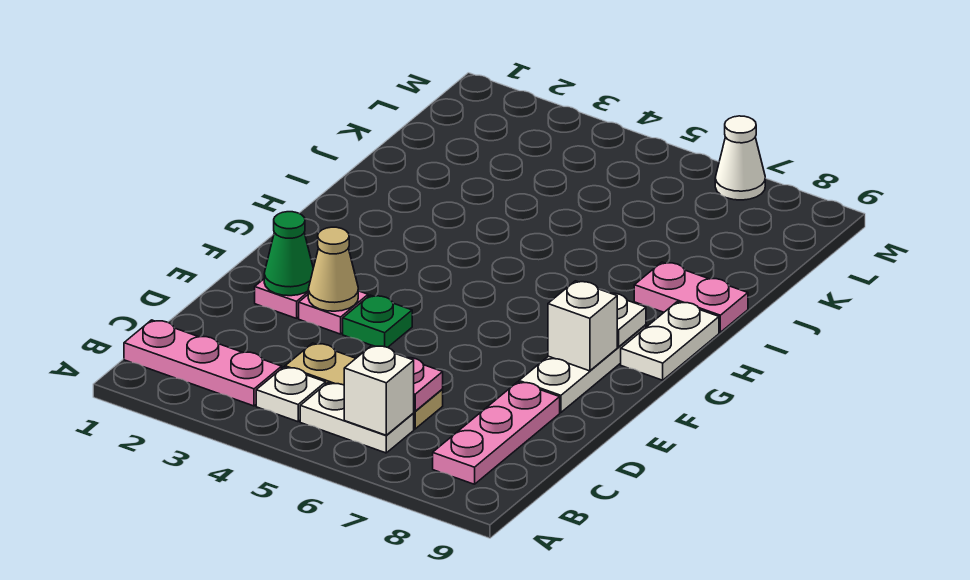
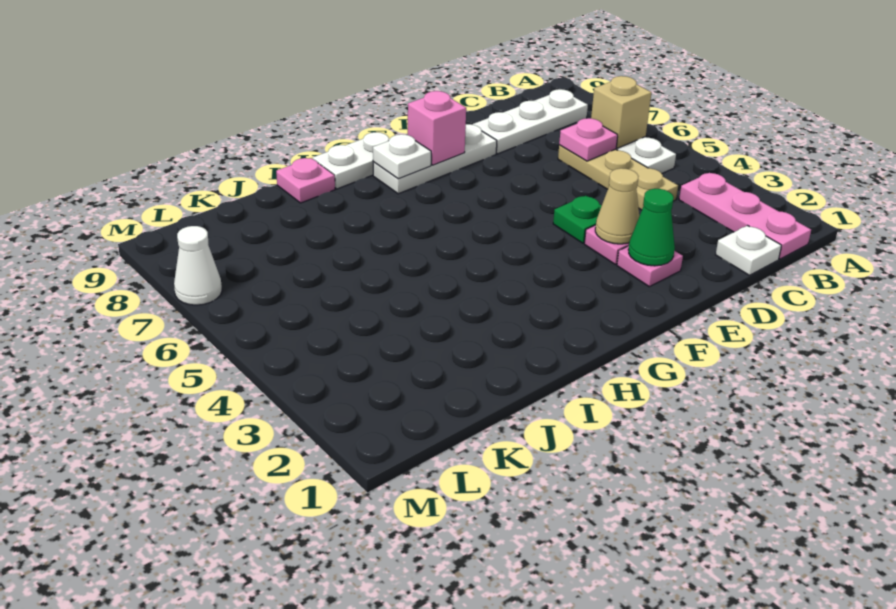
white 1x1 plate [256,367,326,422] -> white 1x1 plate moved to [716,226,782,275]
white 1x1 brick [344,345,414,435] -> tan 1x1 brick [591,76,651,148]
pink 1x3 plate [433,382,560,484] -> white 1x3 plate [473,89,588,154]
white 1x1 brick [548,281,617,371] -> pink 1x1 brick [408,91,466,165]
pink 1x2 plate [634,262,748,332] -> pink 1x1 plate [276,158,335,203]

